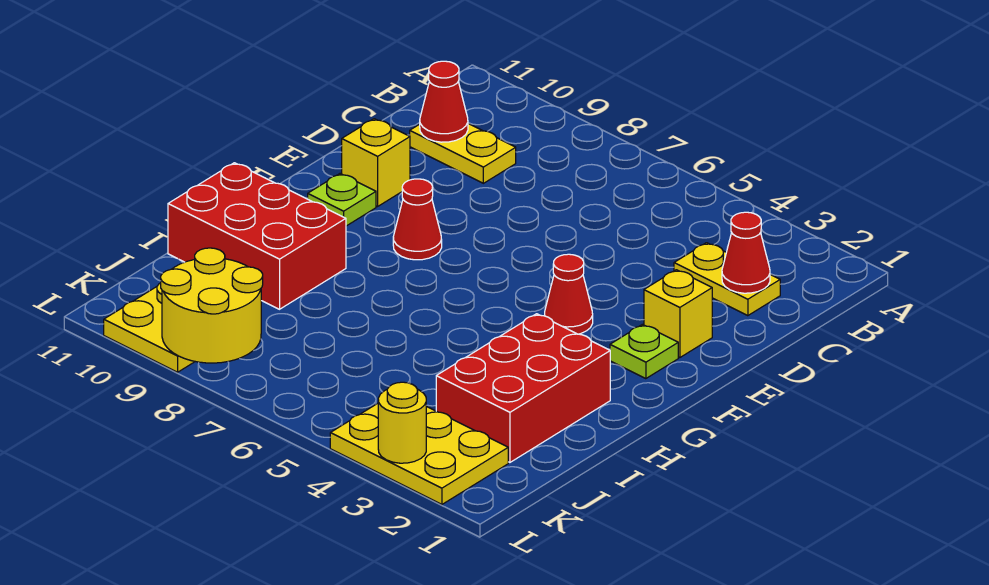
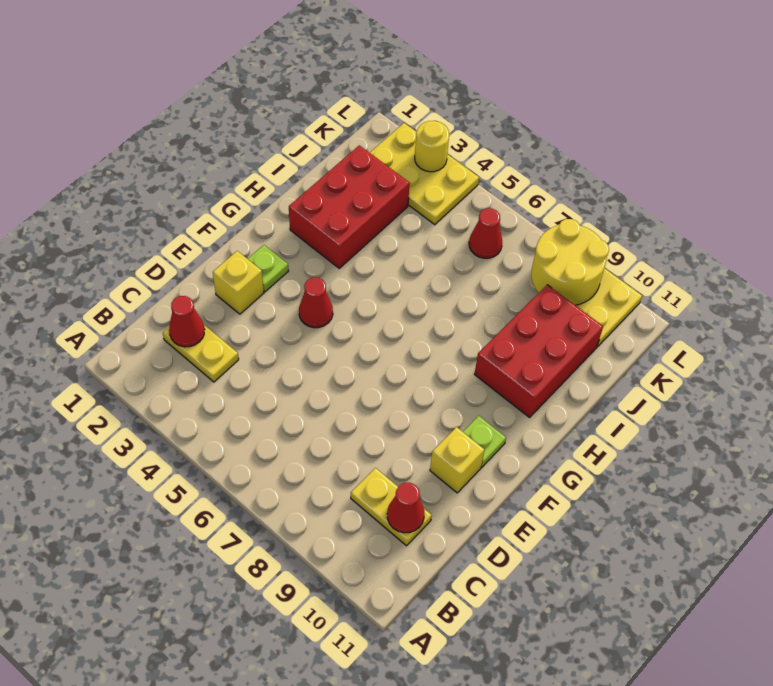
red 1x1 cone [393,179,442,260] -> red 1x1 cone moved to [469,208,502,258]
red 2x3 brick [168,163,346,309] -> red 2x3 brick turned to [474,285,603,417]

